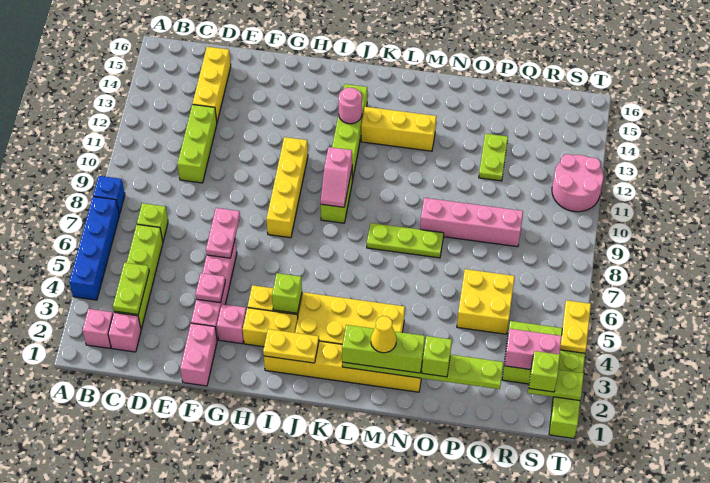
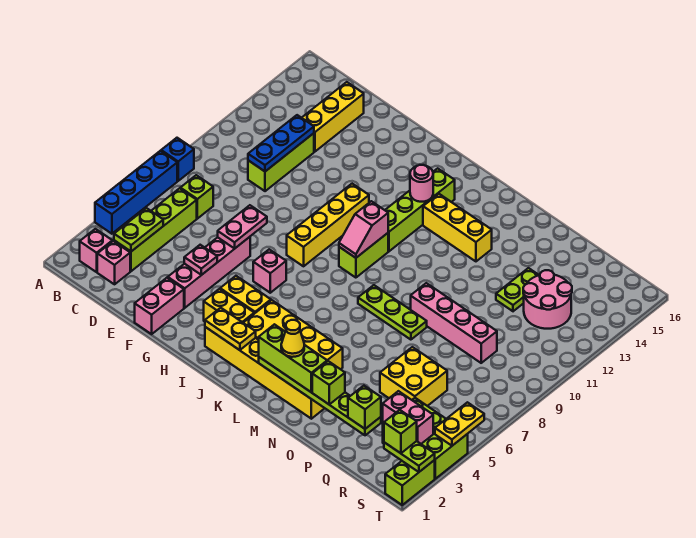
none -> blue 1x3 plate [248,115,314,171]
pink 1x1 brick [217,304,246,344] -> pink 1x1 brick moved to [253,249,286,293]
lime 1x1 brick [272,273,302,313] -> lime 1x1 brick moved to [348,386,381,429]
pink 2x2 round brick [552,154,604,212] -> pink 2x2 round brick moved to [523,270,572,329]

